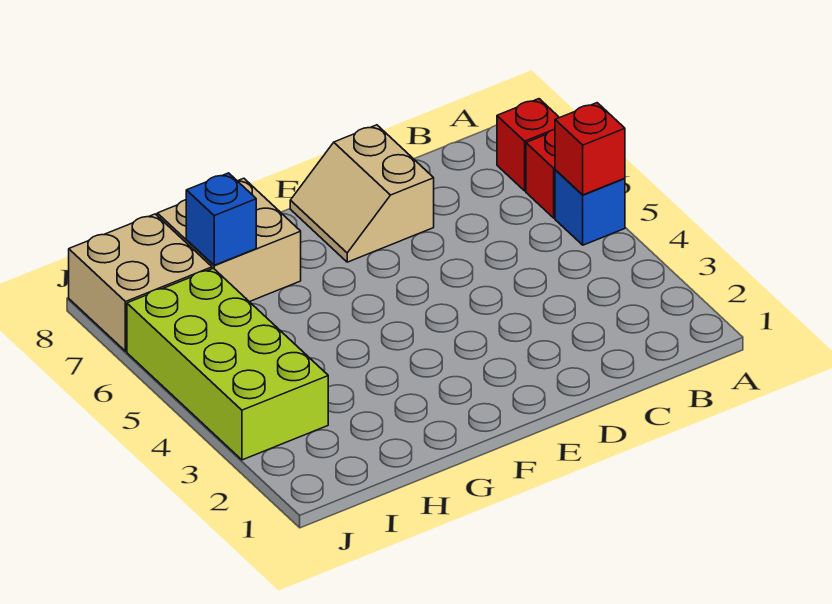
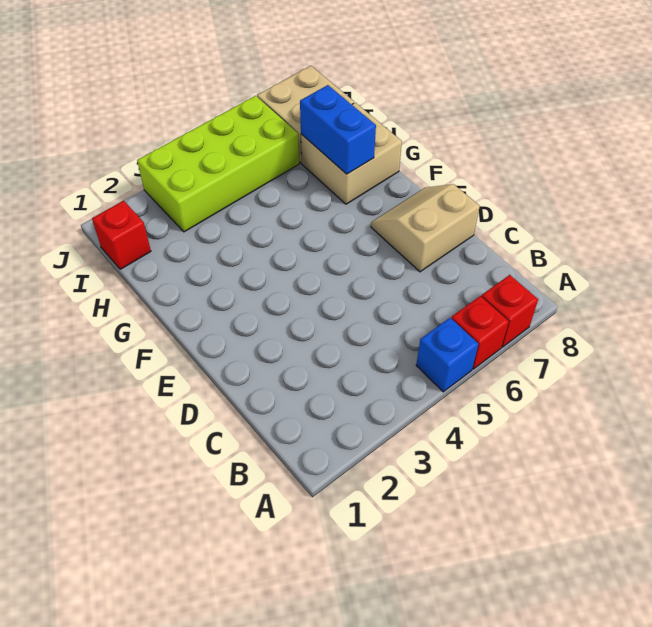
red 1x1 brick [555,103,625,195] -> red 1x1 brick moved to [92,201,151,269]
blue 1x1 brick [186,173,256,265] -> blue 1x2 brick [300,85,376,174]

